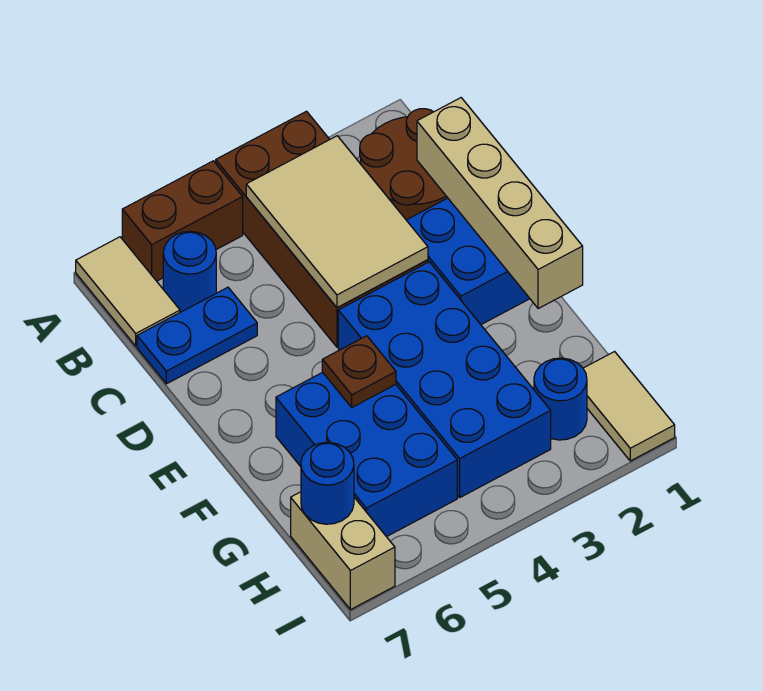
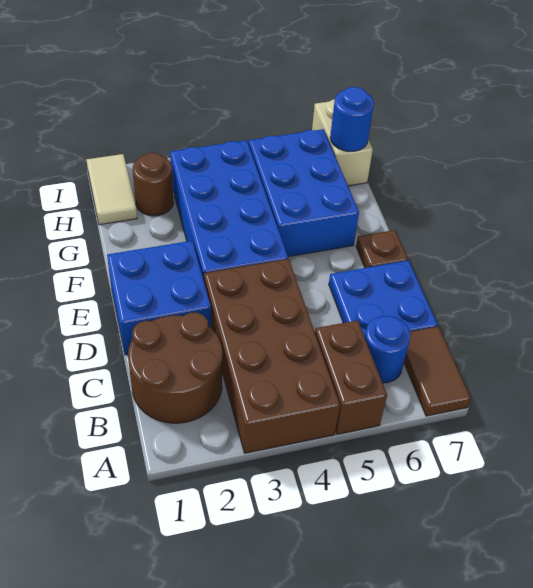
brown 1x2 brick [122,161,243,281] -> brown 1x2 brick turned to [315,320,387,434]
tan 1x2 tile [76,237,180,346] -> brown 1x2 tile [404,326,471,416]
tan 2x3 tile [246,136,428,308] -> none
tan 1x4 brick [417,98,583,309] -> none
blue 1x2 plate [137,287,257,384] -> blue 2x2 plate [329,260,438,337]
brown 1x1 plate [322,336,396,407] -> brown 1x1 plate moved to [356,230,408,268]
blue 1x1 round brick [534,358,587,440] -> brown 1x1 round brick [133,153,174,216]

